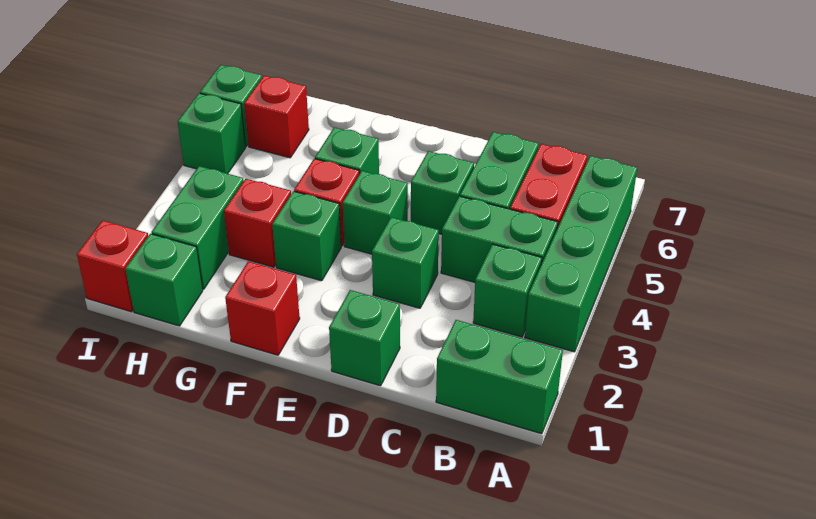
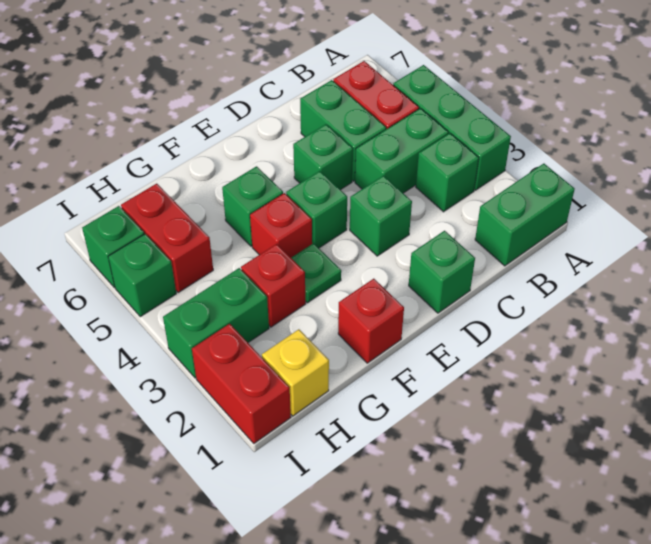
green 1x4 brick [525,156,637,352] -> green 1x3 brick [393,65,511,190]
green 1x1 brick [272,191,341,281] -> green 1x1 plate [291,243,341,303]
green 1x1 brick [125,234,203,326] -> yellow 1x1 brick [262,329,329,416]
green 1x2 brick [151,166,244,289] -> green 1x2 brick turned to [163,268,269,378]
red 1x1 brick [244,76,309,158] -> red 1x2 brick [121,184,213,293]
red 1x1 brick [77,220,148,312] -> red 1x2 brick [192,324,291,443]

